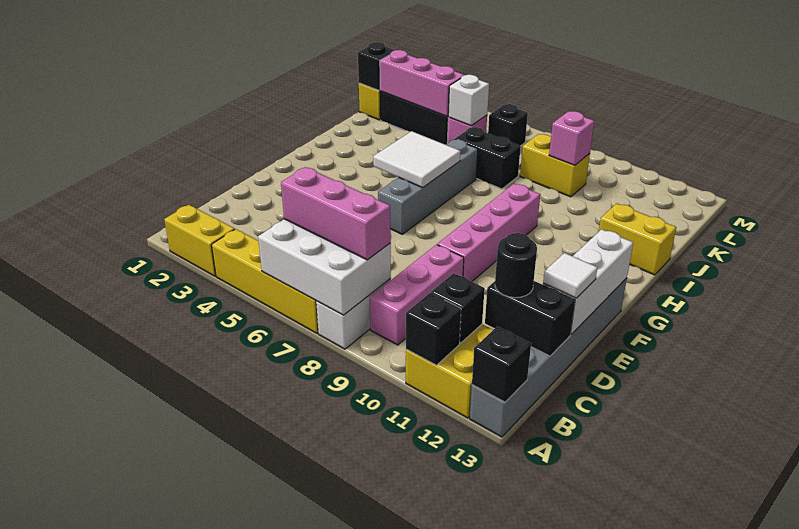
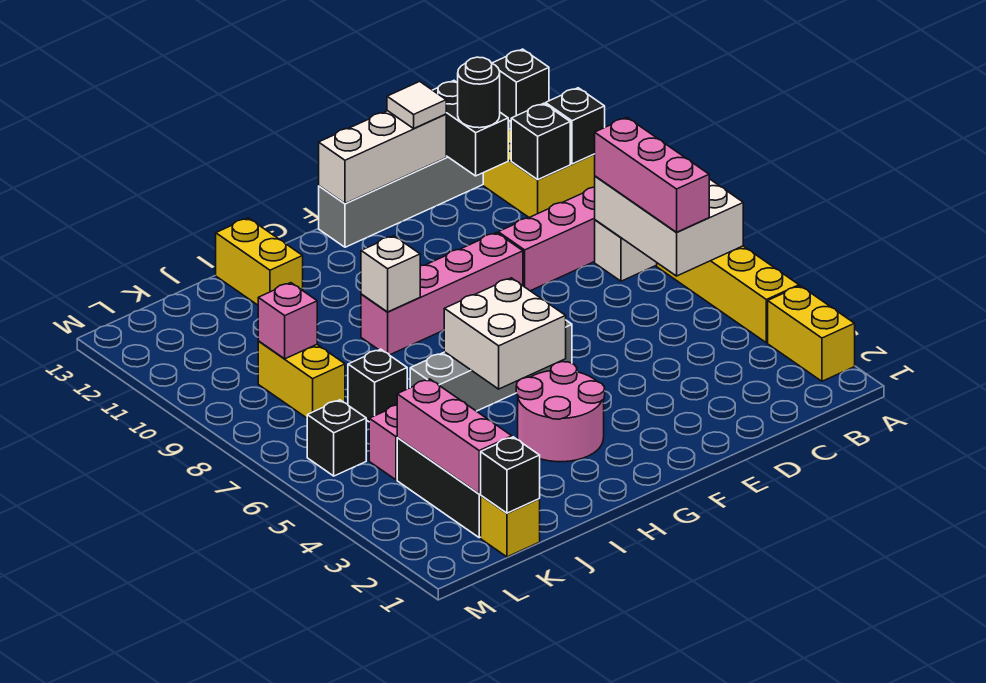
none -> pink 2x2 round brick [516,362,605,462]
white 2x2 tile [373,131,460,188] -> white 2x2 brick [444,278,566,389]
black 1x2 brick [455,127,521,189] -> black 1x1 brick [348,349,407,422]
white 1x1 brick [448,75,489,126] -> white 1x1 brick moved to [361,236,420,312]

